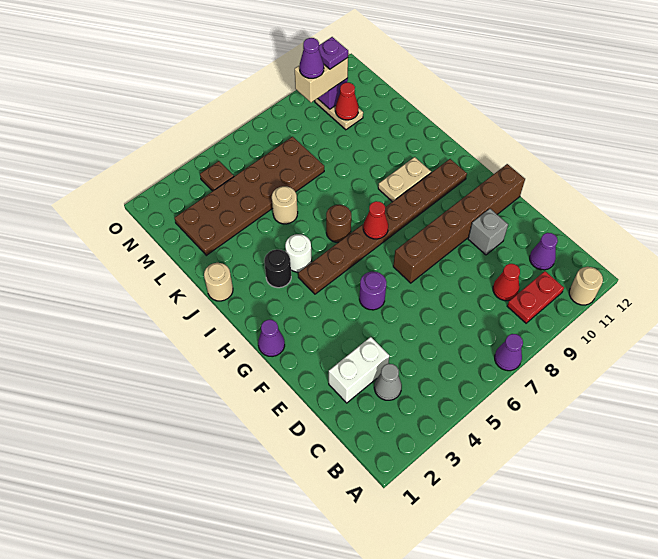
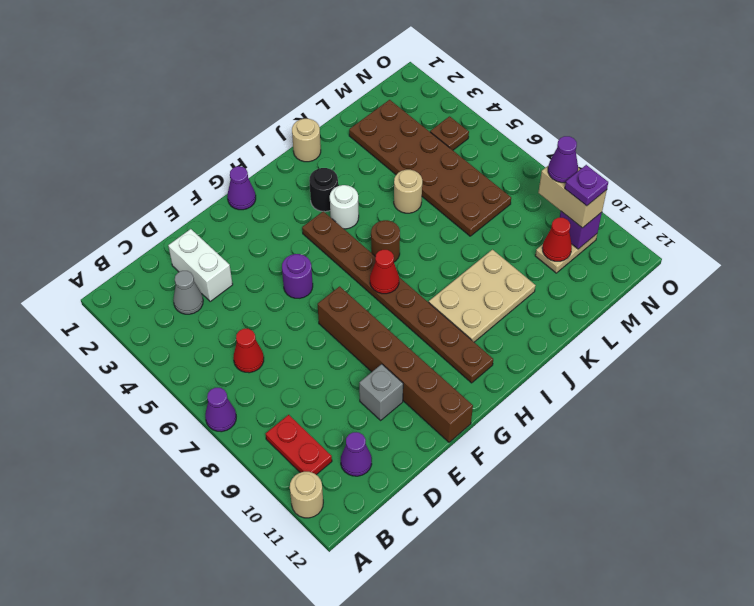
red 1x1 cone [493,264,520,301] -> red 1x1 cone moved to [233,329,264,373]
tan 1x2 plate [378,157,431,202] -> tan 2x3 plate [429,250,536,342]

